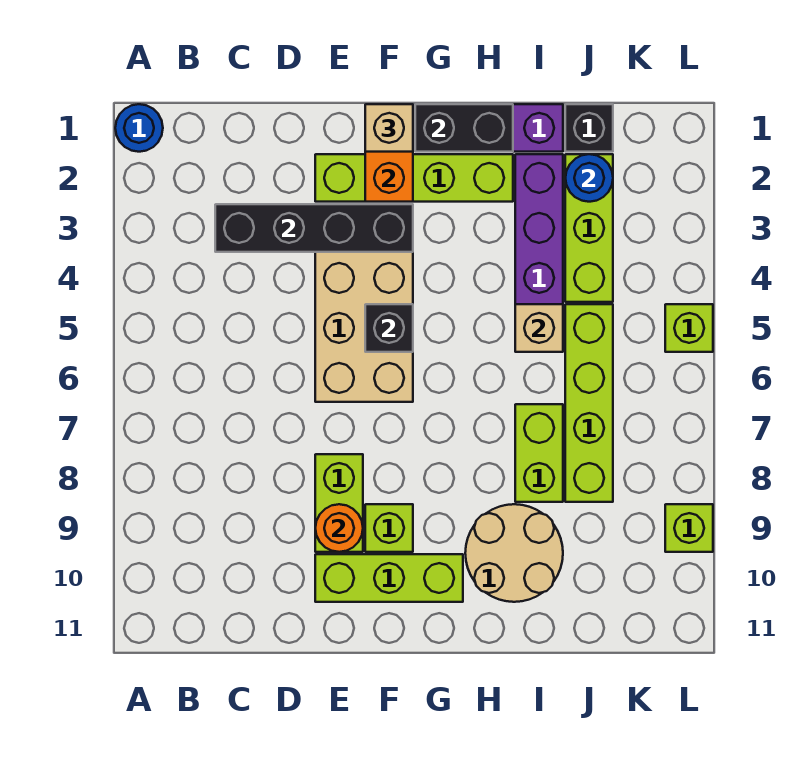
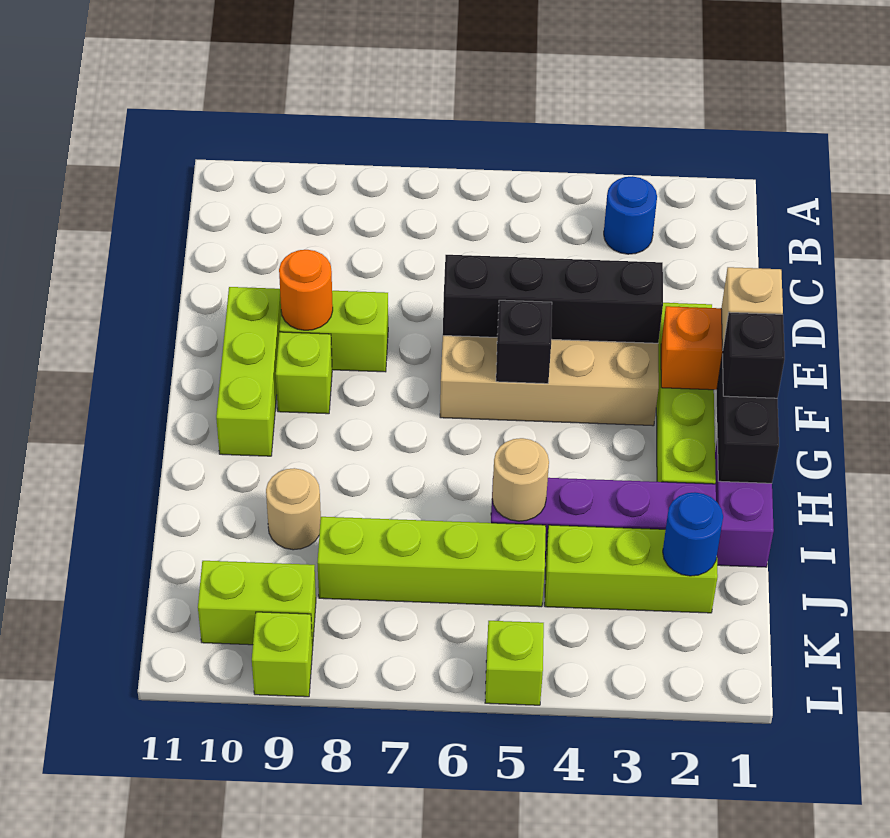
blue 1x1 round brick [115,104,163,152] -> blue 1x1 round brick moved to [604,177,657,254]
black 1x4 brick [215,204,413,252] -> black 1x4 brick turned to [443,255,663,343]
tan 2x2 round brick [465,504,563,602] -> tan 1x1 round brick [266,468,321,550]
tan 1x1 brick [515,304,563,352] -> tan 1x1 round brick [492,438,549,521]
lime 1x2 brick [515,404,563,502] -> lime 1x2 brick moved to [198,561,316,647]
black 1x1 brick [565,104,613,152] -> black 1x1 brick moved to [722,312,785,398]

